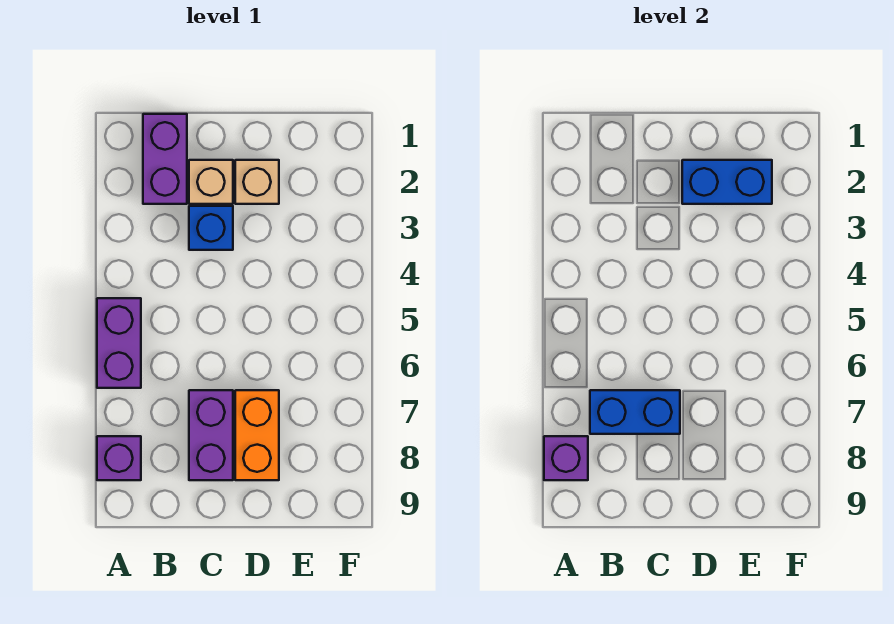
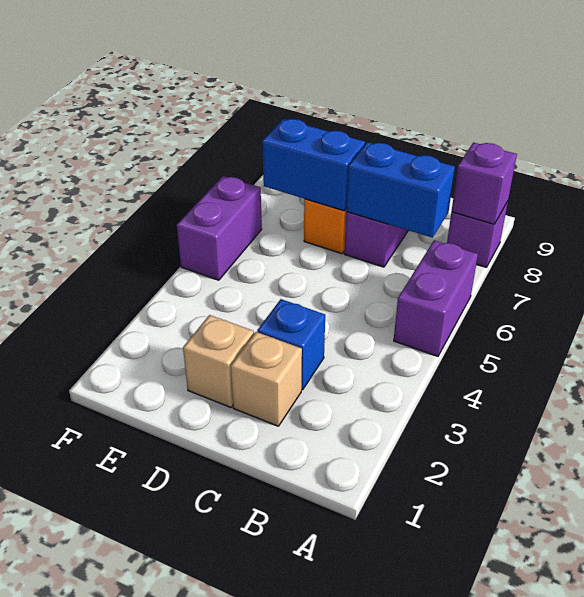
purple 1x2 brick [143,114,187,204] -> purple 1x2 brick moved to [177,176,262,280]
blue 1x2 brick [682,160,772,204] -> blue 1x2 brick moved to [262,119,365,211]

